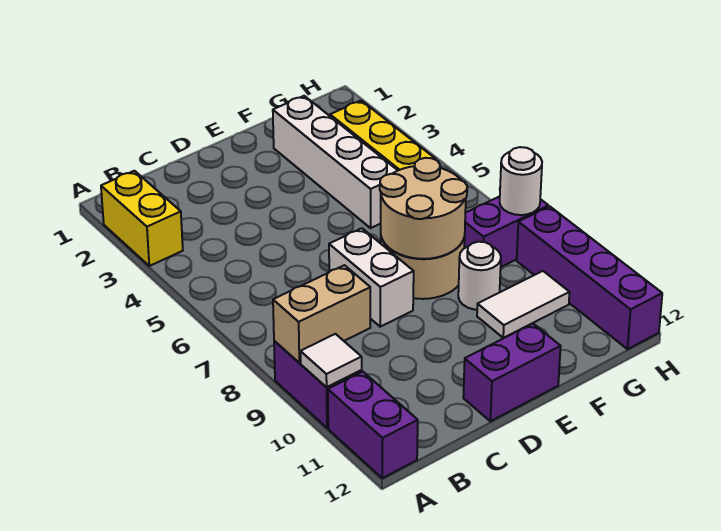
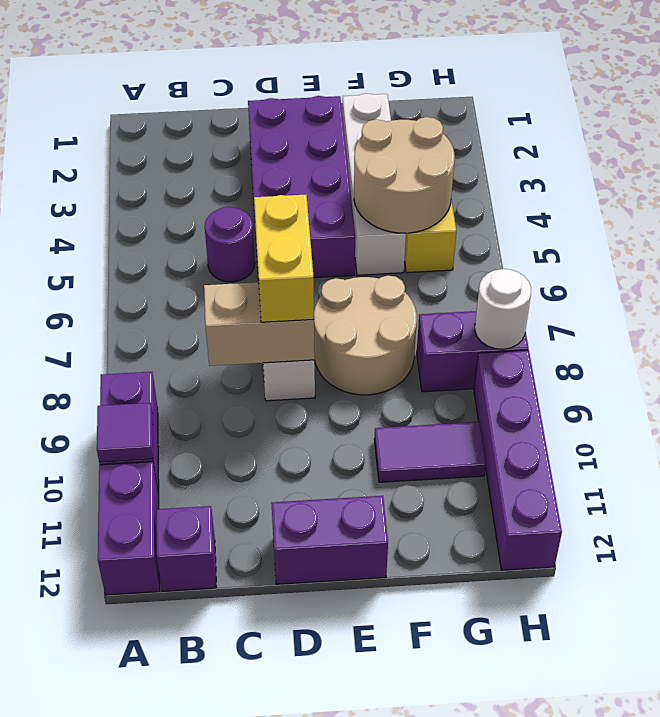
yellow 1x2 brick [101,171,183,266] -> yellow 1x2 brick moved to [254,195,314,322]
tan 1x2 brick [273,265,370,363] -> tan 1x2 brick moved to [204,282,315,366]
white 1x1 tile [300,334,362,387] -> purple 1x1 tile [97,403,153,462]
none -> purple 1x1 brick [156,506,217,591]
none -> purple 1x1 round brick [205,207,255,282]
none -> purple 2x4 brick [248,96,355,280]
tan 2x2 round brick [380,158,467,259] -> tan 2x2 round brick moved to [354,117,455,233]
white 1x1 round brick [458,242,501,310] -> none
white 1x2 tile [477,271,570,338] -> purple 1x2 tile [374,422,486,482]

